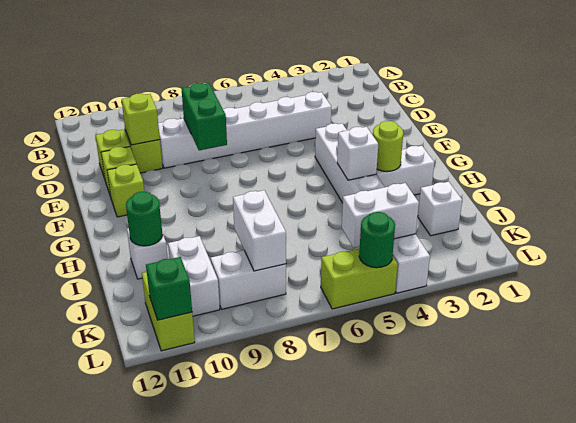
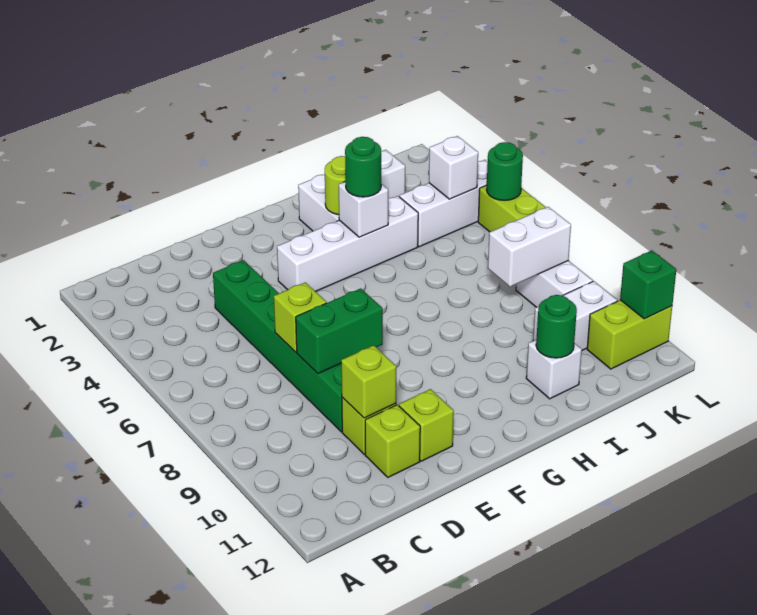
white 1x6 brick [158,92,331,168] -> green 1x6 brick [213,260,342,432]
lime 1x1 brick [107,164,144,217] -> lime 1x1 brick moved to [274,282,327,352]
none -> green 1x1 round brick [345,137,381,197]
white 1x2 brick [342,183,419,248] -> white 1x1 brick [429,136,478,199]

